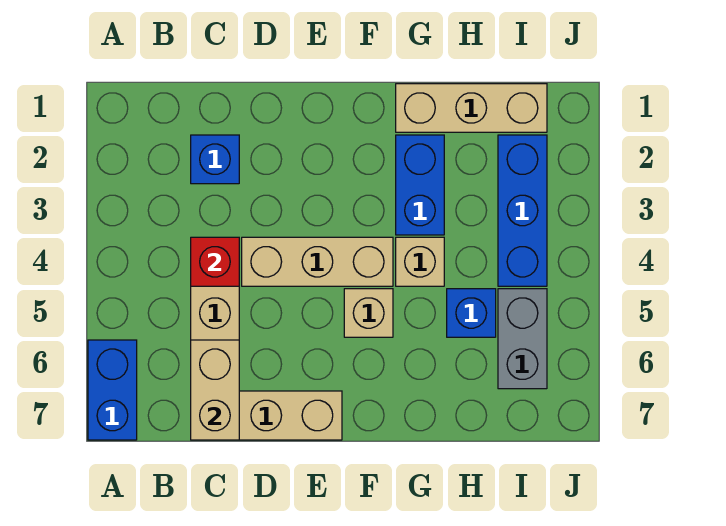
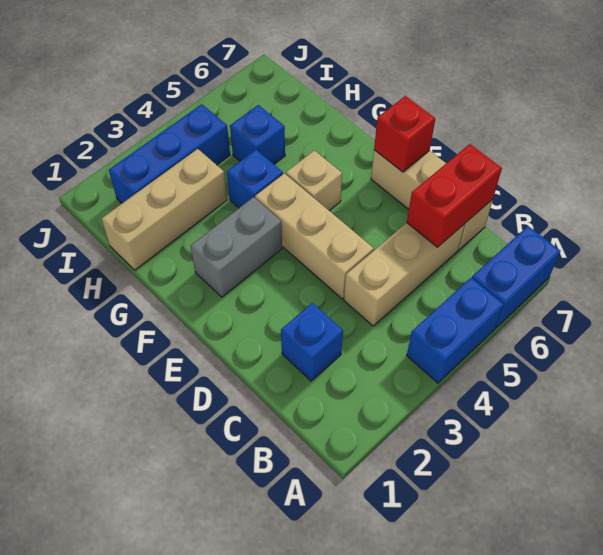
red 1x1 brick [191,237,239,286] -> red 1x1 brick moved to [374,96,435,172]
tan 1x2 brick [191,340,239,440] -> red 1x2 brick [407,144,502,247]
tan 1x3 brick [396,84,547,132] -> tan 1x3 brick turned to [102,149,227,270]
blue 1x2 brick [396,135,444,235] -> blue 1x2 brick moved to [407,278,504,383]
tan 1x1 brick [396,237,444,286] -> blue 1x1 brick [227,150,283,208]
grey 1x2 brick [498,289,547,389] -> grey 1x2 brick moved to [191,197,282,297]

